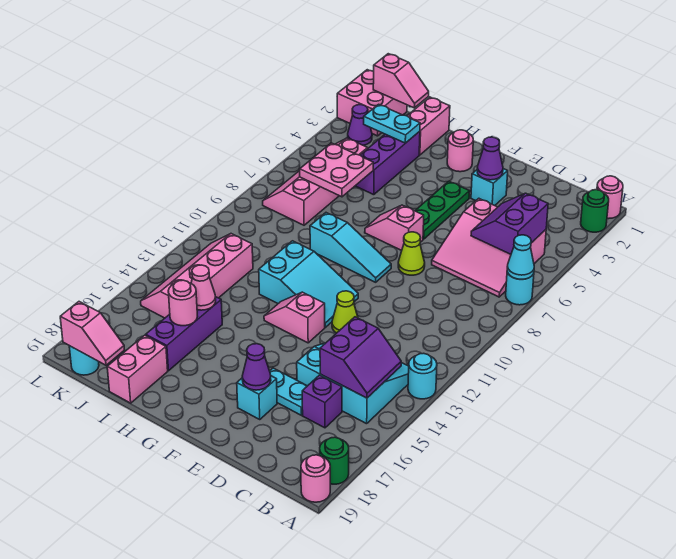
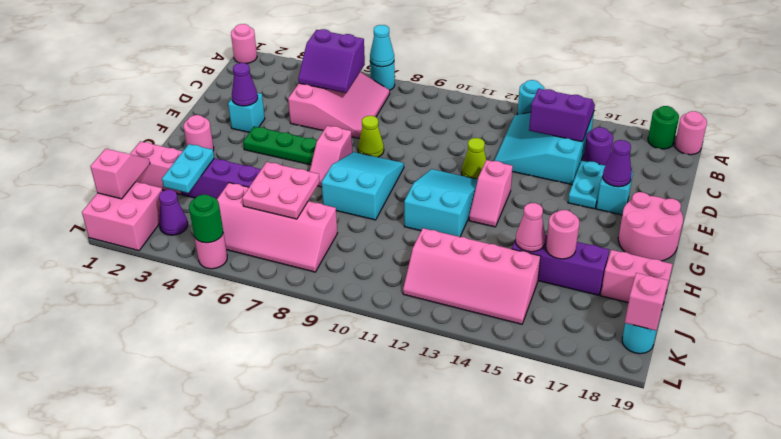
green 1x1 round brick [581,190,609,232] -> green 1x1 round brick moved to [189,195,223,243]
purple 1x1 brick [302,375,342,428] -> purple 1x1 round brick [583,127,613,166]
cyan 1x3 slope [310,213,391,282] -> cyan 2x3 slope [321,152,404,220]
none -> pink 2x2 round brick [618,192,683,261]
none -> pink 1x1 round brick [195,232,227,269]

